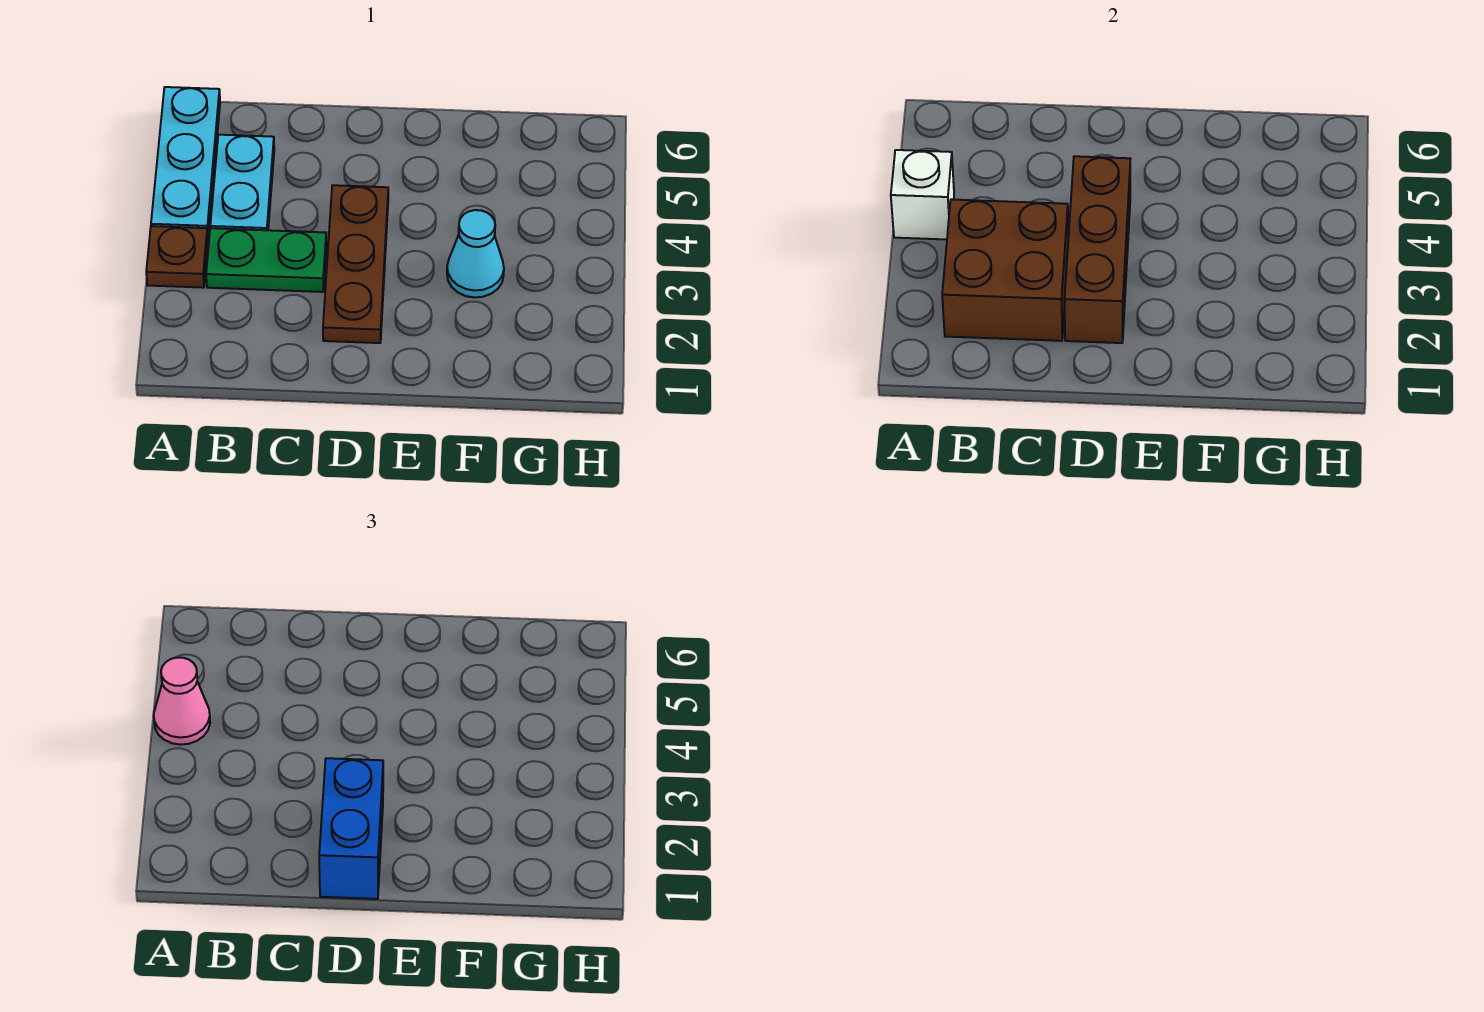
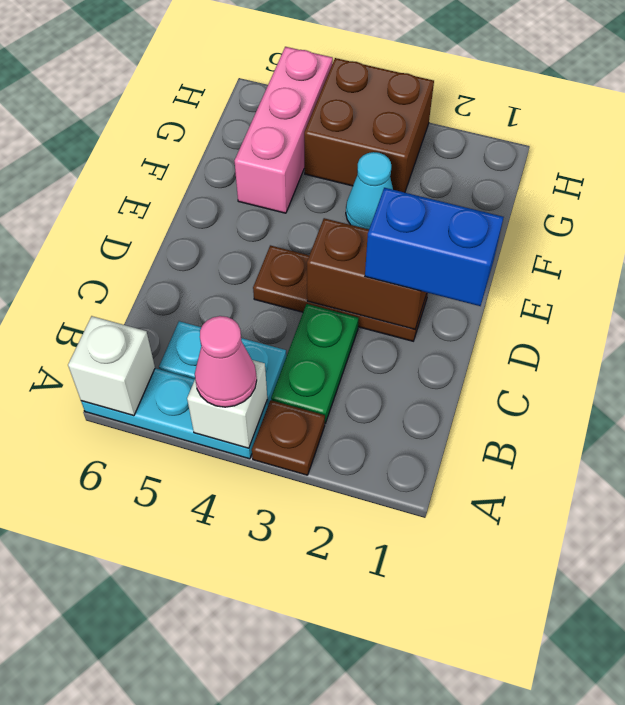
none -> white 1x1 brick [68,316,155,416]
brown 2x2 brick [942,199,1068,341] -> brown 2x2 brick moved to [304,58,434,193]
brown 1x3 brick [1064,156,1130,343] -> brown 1x2 brick [307,218,427,329]
none -> pink 1x3 brick [235,47,333,213]

